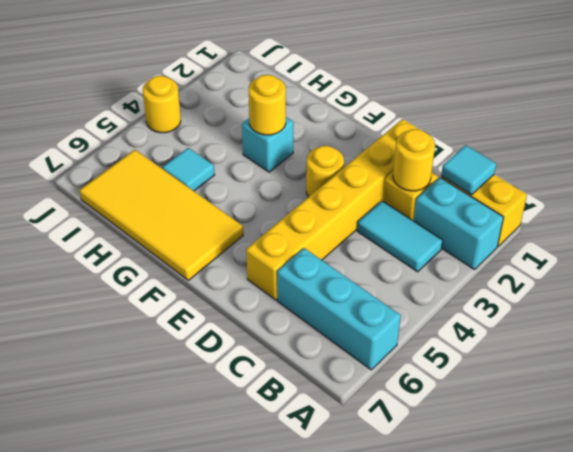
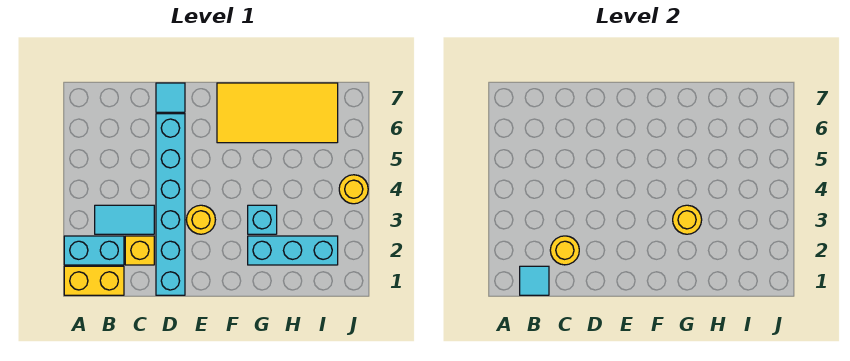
cyan 1x3 brick [277,248,401,370] -> cyan 1x3 brick moved to [248,236,338,265]
yellow 1x6 brick [246,119,420,300] -> cyan 1x6 brick [156,114,185,295]
cyan 1x1 tile [163,148,215,191] -> cyan 1x1 tile moved to [156,83,185,112]

